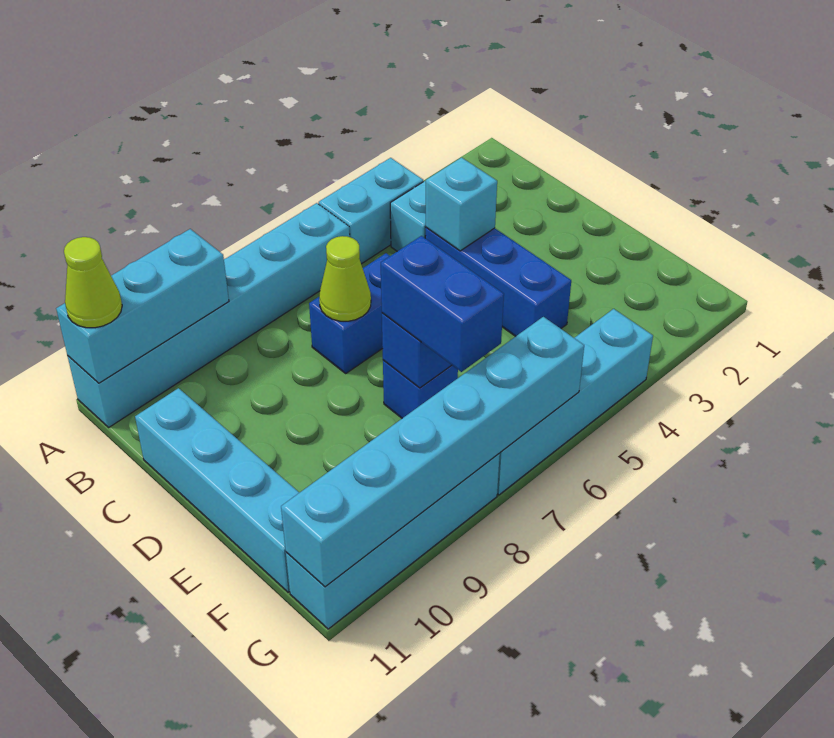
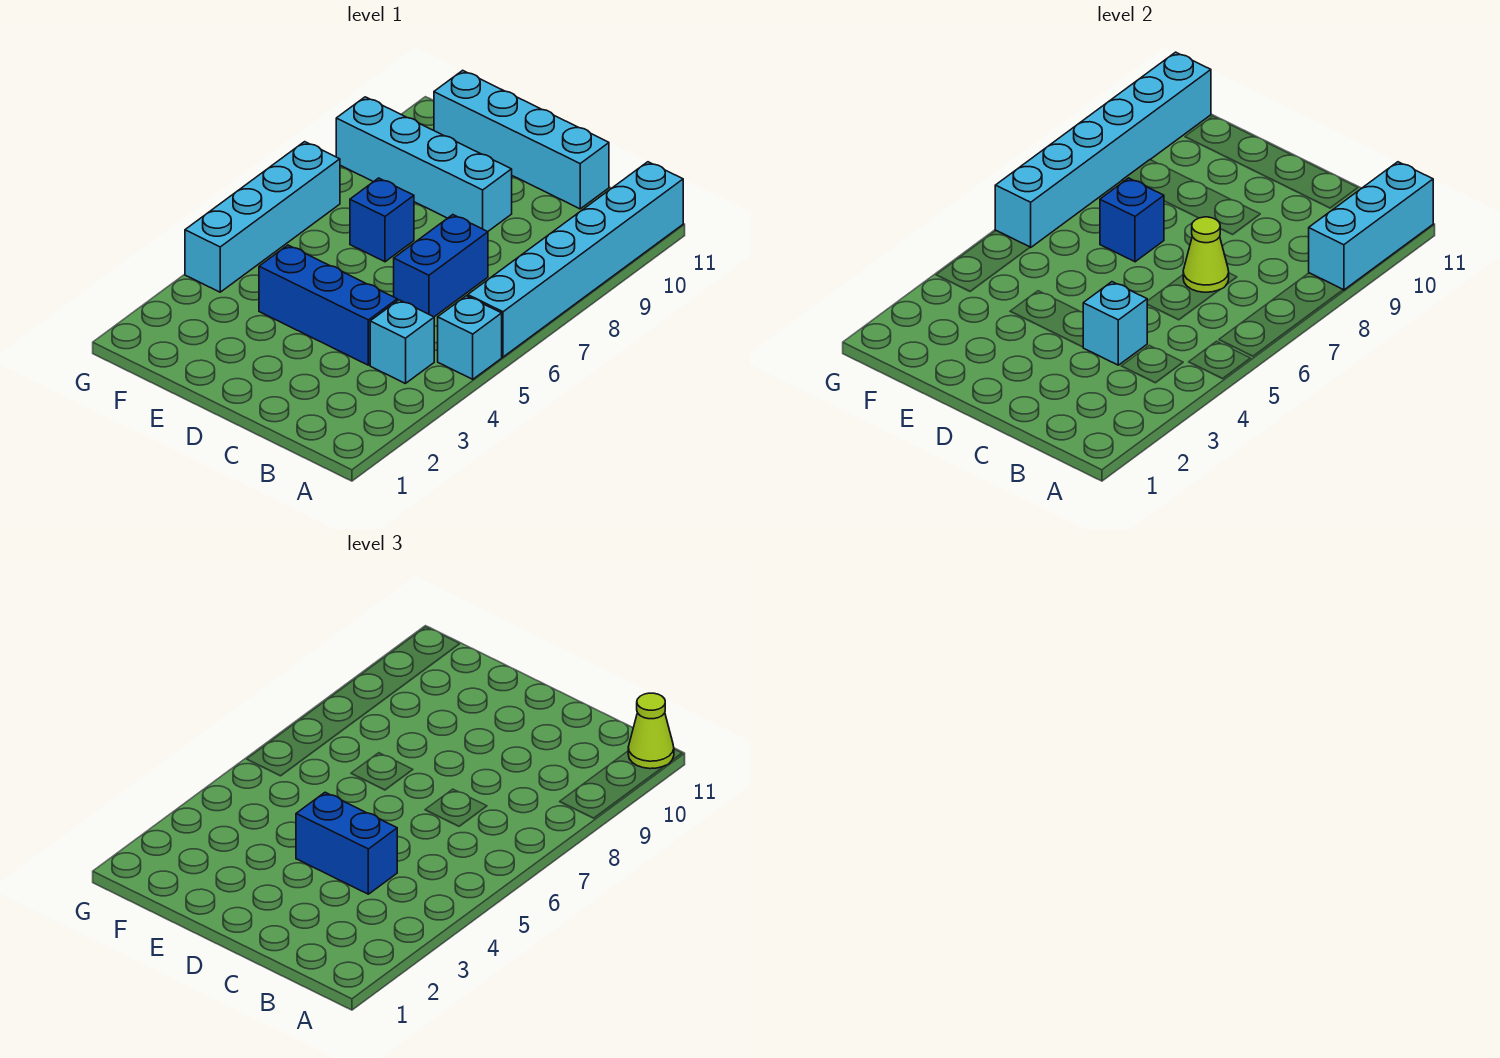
cyan 1x2 brick [319,158,423,264] -> cyan 1x1 brick [438,296,502,379]
blue 1x2 brick [381,236,504,372] -> blue 1x2 brick moved to [296,792,397,894]
cyan 1x4 brick [286,454,500,629] -> cyan 1x4 brick turned to [336,97,512,232]

